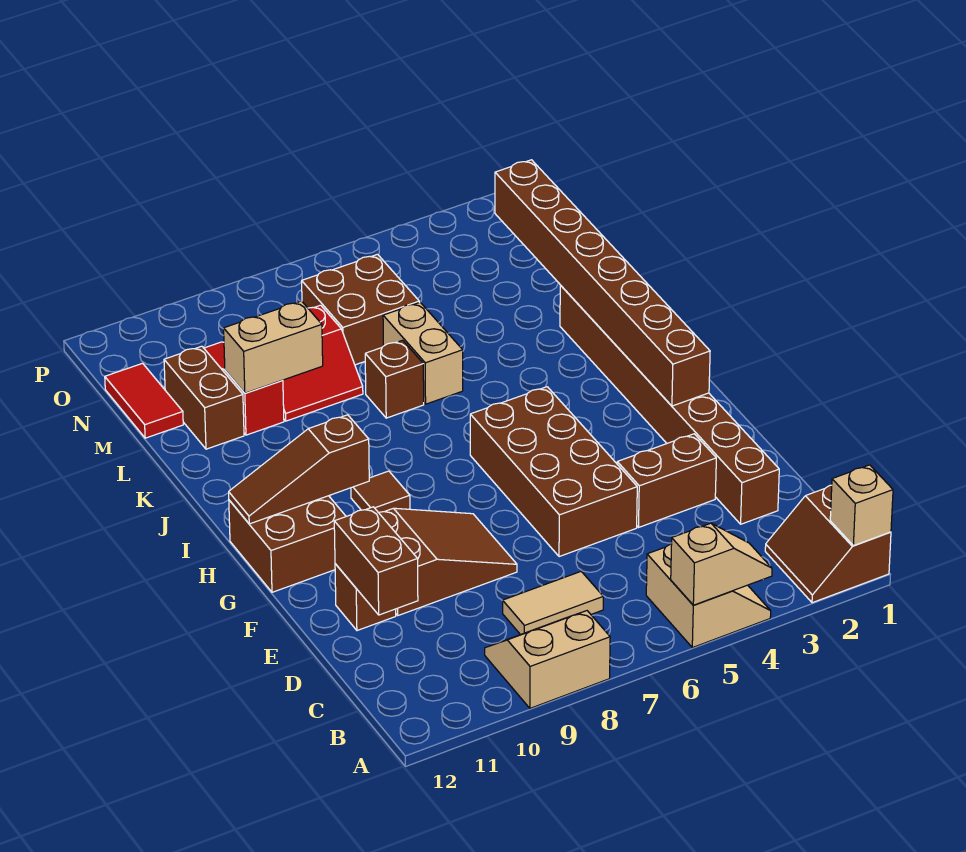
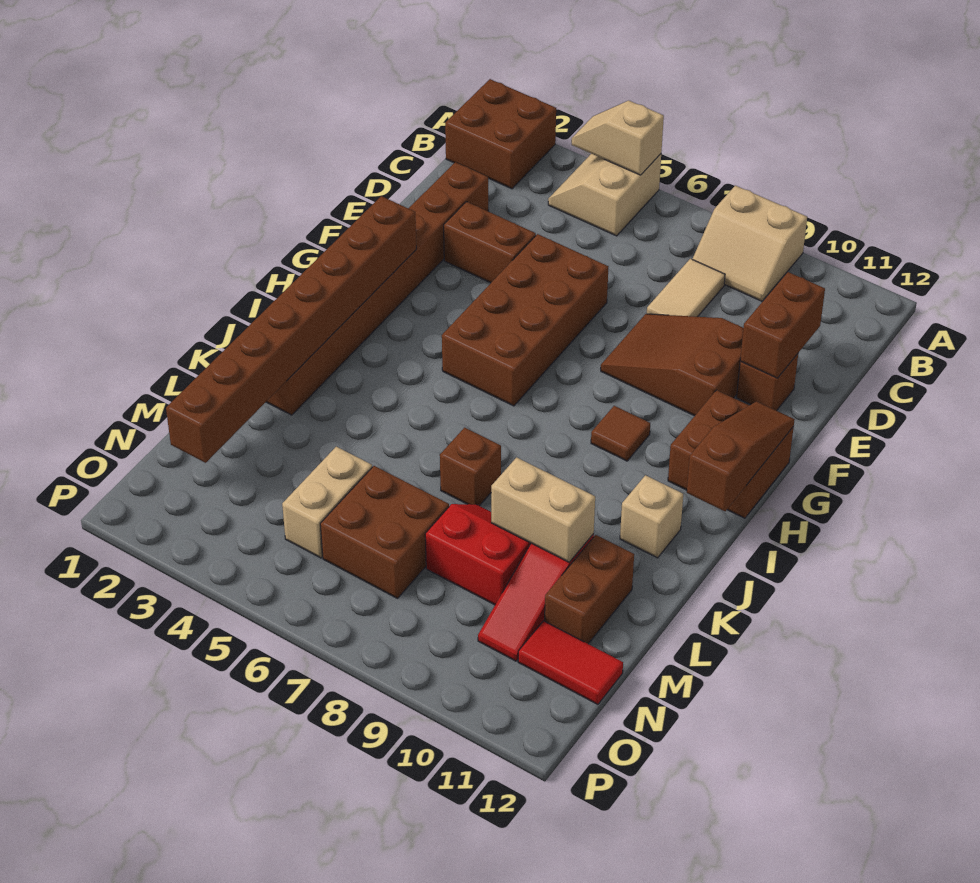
brown 2x2 slope [765,485,891,603] -> brown 2x2 brick [445,79,556,189]
tan 1x1 brick [830,465,893,546] -> tan 1x1 brick moved to [620,475,683,558]
tan 1x2 tile [503,572,603,635] -> tan 1x2 tile turned to [647,259,725,317]
brown 1x3 slope [229,415,369,524] -> brown 1x3 slope turned to [687,401,795,511]
tan 1x2 brick [383,302,463,404] -> tan 1x2 brick moved to [282,447,372,558]
red 1x2 tile [105,363,183,438] -> red 1x2 tile turned to [518,621,623,704]

